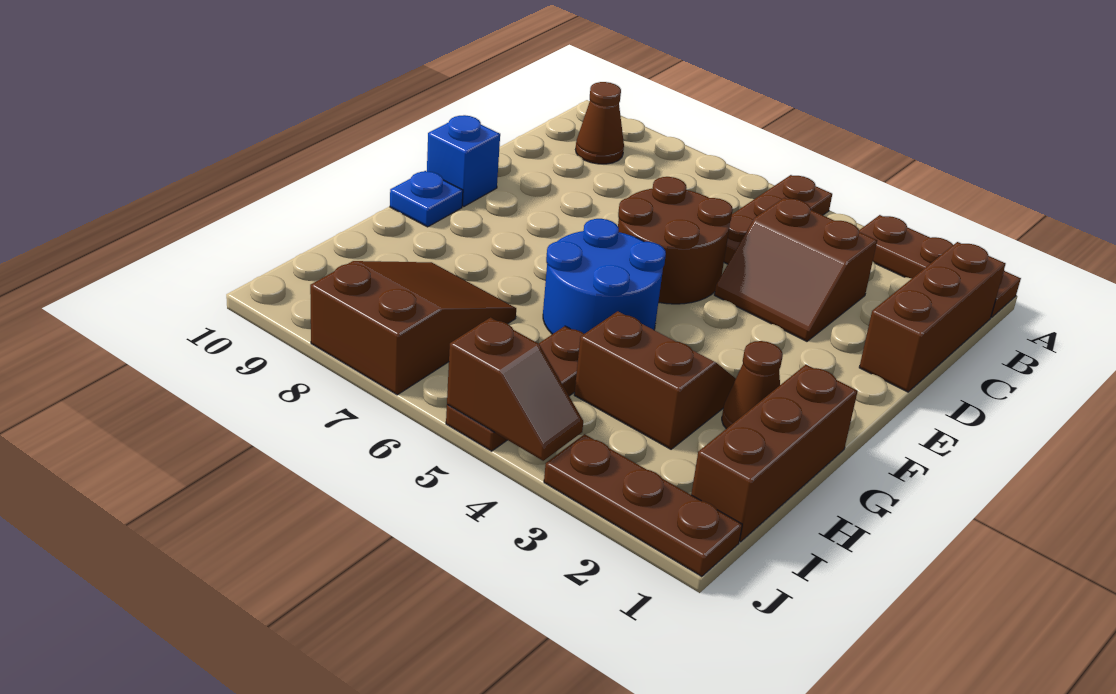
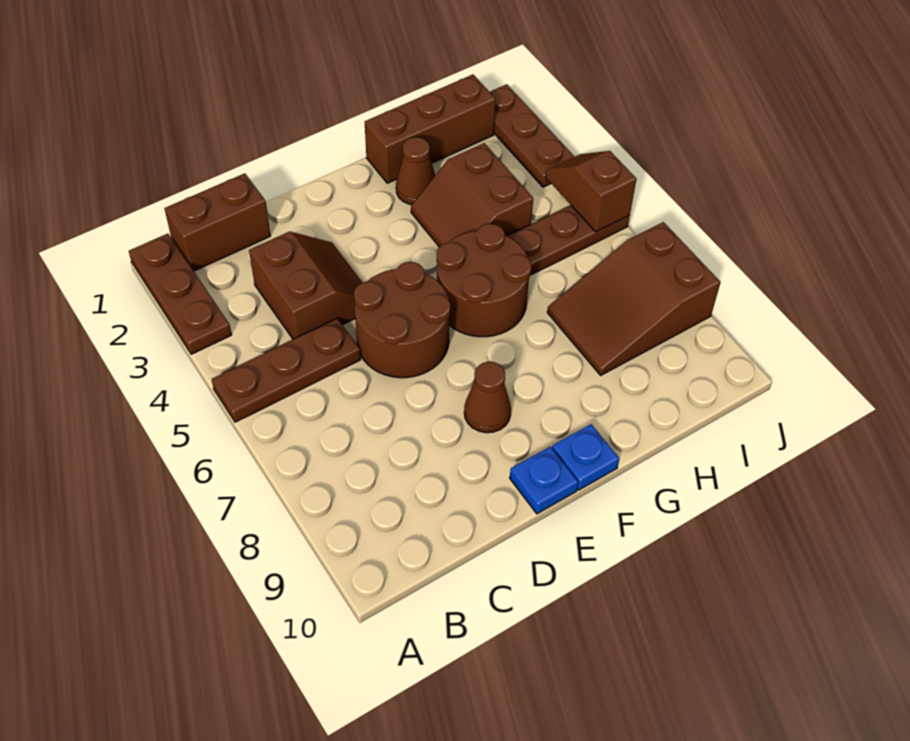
brown 1x3 brick [859,242,1006,392] -> brown 1x2 brick [164,173,270,271]
brown 1x1 cone [576,82,624,164] -> brown 1x1 cone moved to [464,362,511,433]
blue 1x1 brick [427,115,500,206] -> blue 1x1 plate [510,447,578,514]
blue 2x2 round brick [543,219,666,334] -> brown 2x2 round brick [437,224,531,337]

